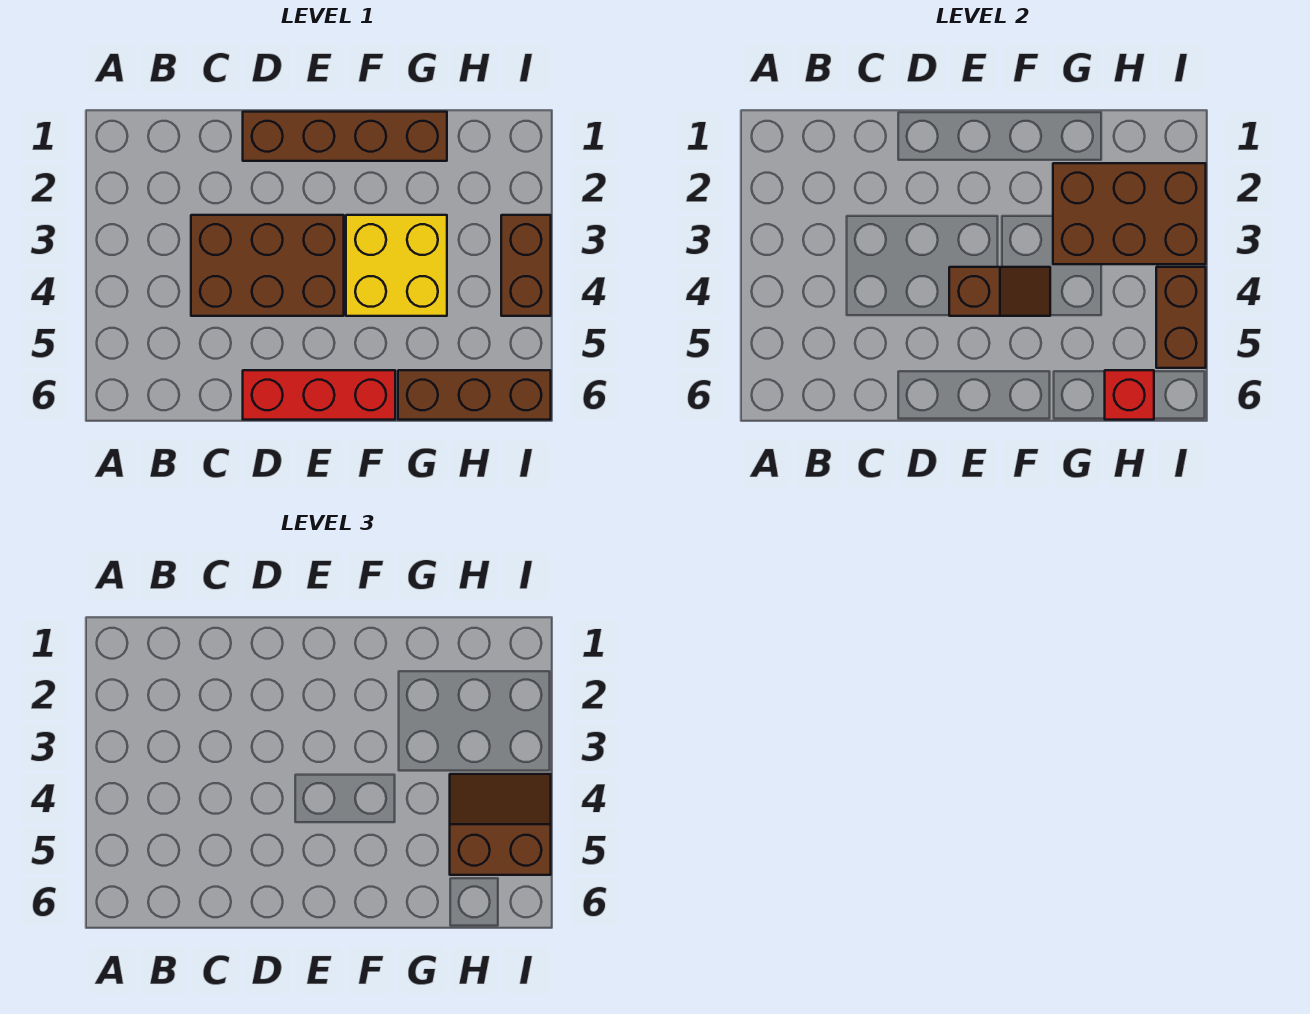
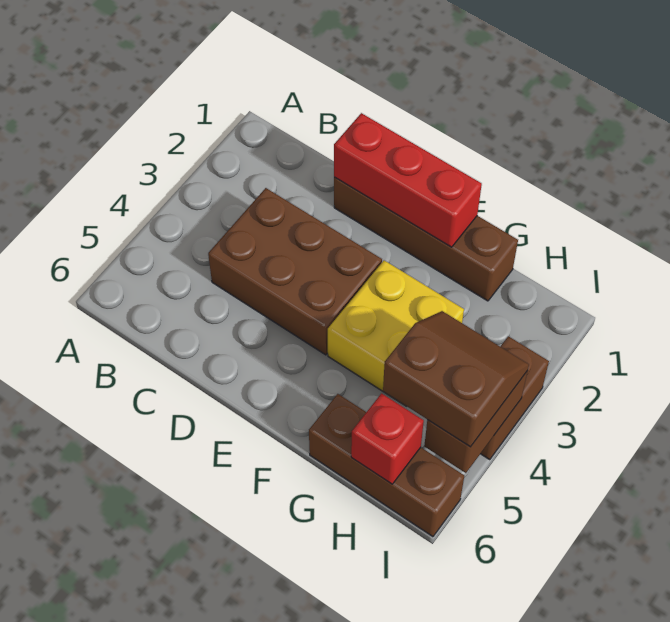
red 1x3 brick [243,370,395,420] -> red 1x3 brick moved to [334,113,482,247]
brown 1x2 slope [949,267,1050,316] -> none
brown 2x3 brick [1053,163,1206,264] -> none

